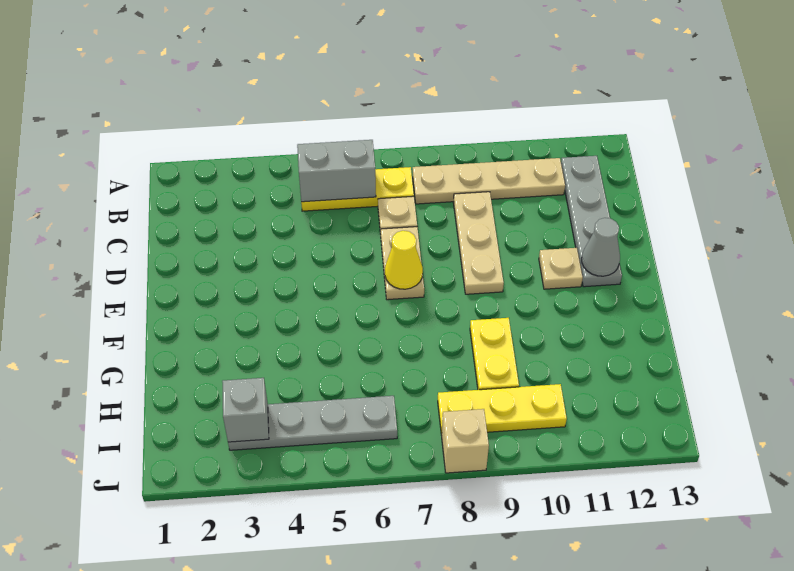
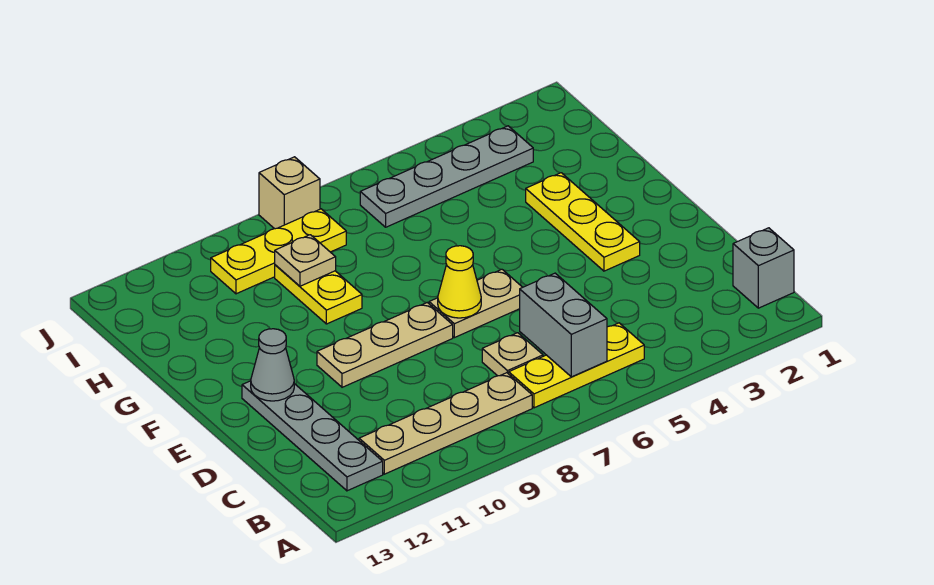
grey 1x2 brick [297,140,376,202] -> grey 1x2 brick turned to [520,273,607,377]
tan 1x3 plate [453,192,504,294] -> tan 1x3 plate turned to [317,303,453,387]
tan 1x2 plate [381,227,424,300] -> tan 1x2 plate turned to [429,269,523,338]
none -> yellow 1x3 plate [526,173,640,271]
tan 1x1 plate [539,248,583,289] -> tan 1x1 plate moved to [275,235,336,286]
grey 1x1 brick [222,378,269,442] -> grey 1x1 brick moved to [733,228,794,308]

